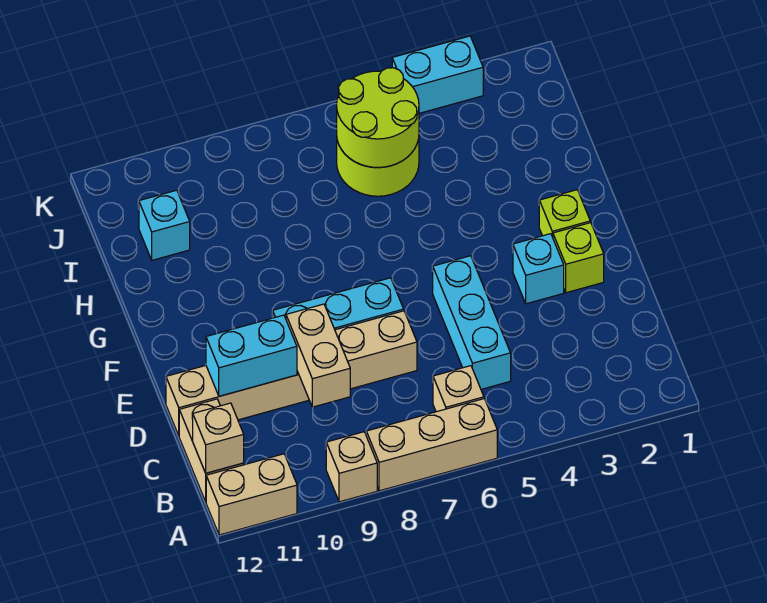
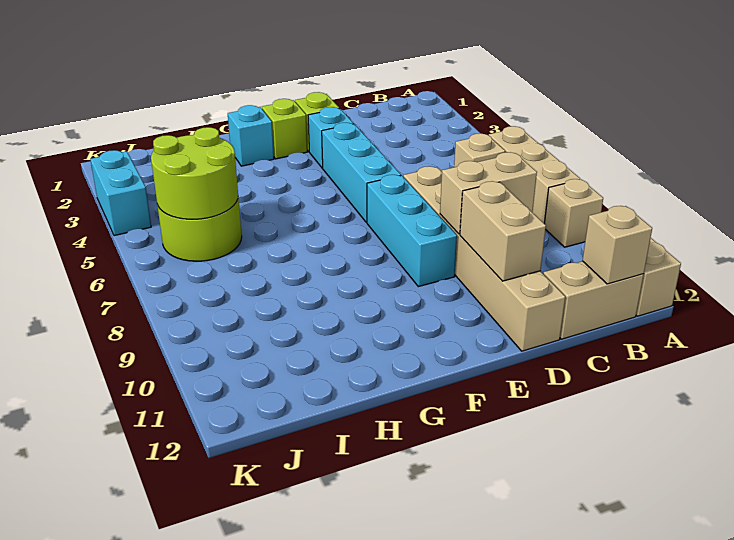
cyan 1x3 brick [433,256,511,389] -> cyan 1x3 brick turned to [322,123,401,222]
cyan 1x2 brick [206,315,297,396] -> tan 1x2 brick [460,181,546,281]
cyan 1x1 brick [139,190,190,260] -> cyan 1x1 brick moved to [228,105,274,166]

